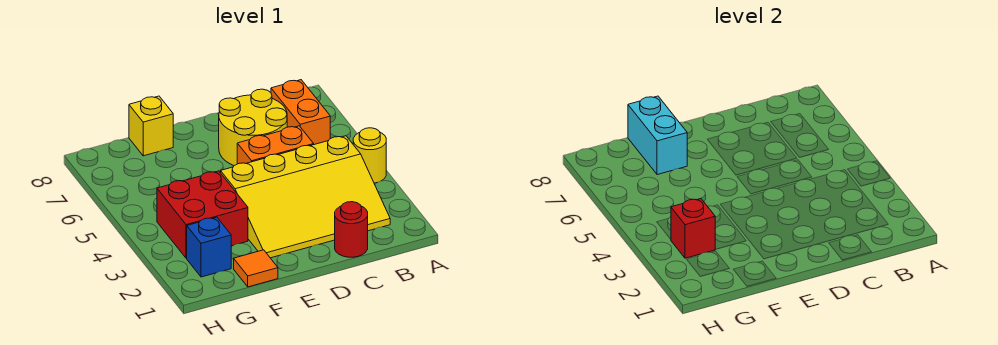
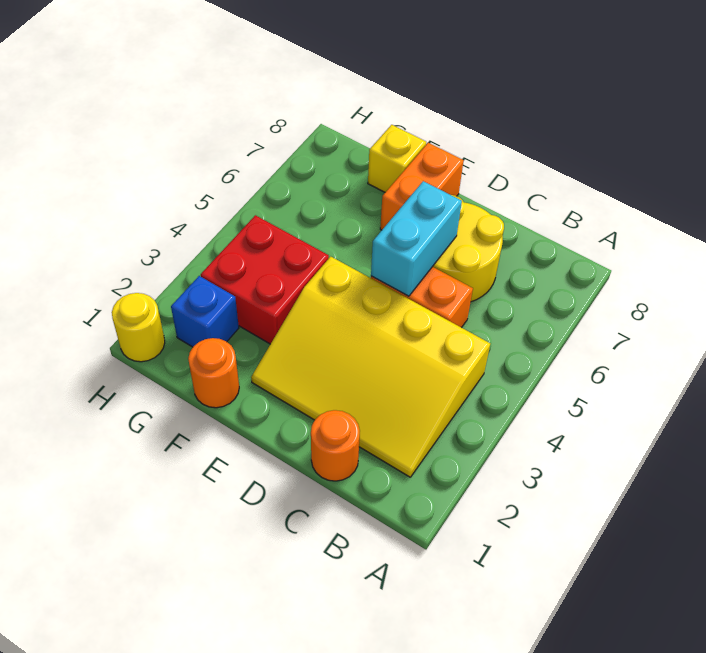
yellow 1x1 round brick [353,128,386,183] -> yellow 1x1 round brick moved to [112,293,165,362]
orange 1x2 brick [271,80,330,145] -> orange 1x2 brick moved to [380,143,464,230]
red 1x1 round brick [335,202,368,257] -> orange 1x1 round brick [311,410,360,481]
orange 1x1 tile [234,250,278,287] -> orange 1x1 round brick [188,338,239,408]
cyan 1x2 brick [628,96,687,175] -> cyan 1x2 brick moved to [371,181,462,296]
red 1x1 brick [671,199,716,258] -> none

